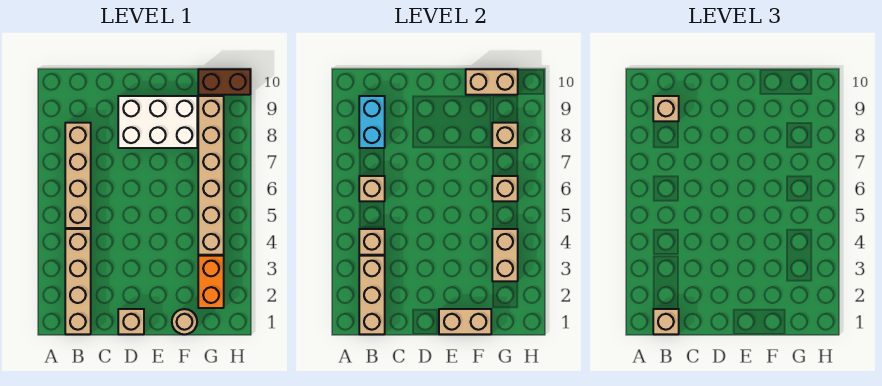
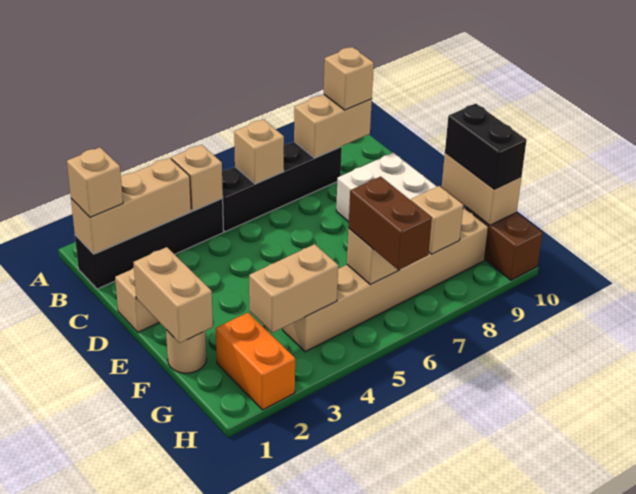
tan 1x4 brick [65,229,91,334] -> black 1x4 brick [75,198,224,289]
tan 1x4 brick [65,123,91,228] -> black 1x4 brick [222,142,342,232]
cyan 1x2 brick [359,96,385,148] -> tan 1x2 brick [294,94,372,158]
none -> black 1x2 brick [445,104,527,189]
orange 1x2 brick [198,256,224,308] -> orange 1x2 brick turned to [216,313,295,410]
none -> brown 1x2 brick [349,176,432,270]

